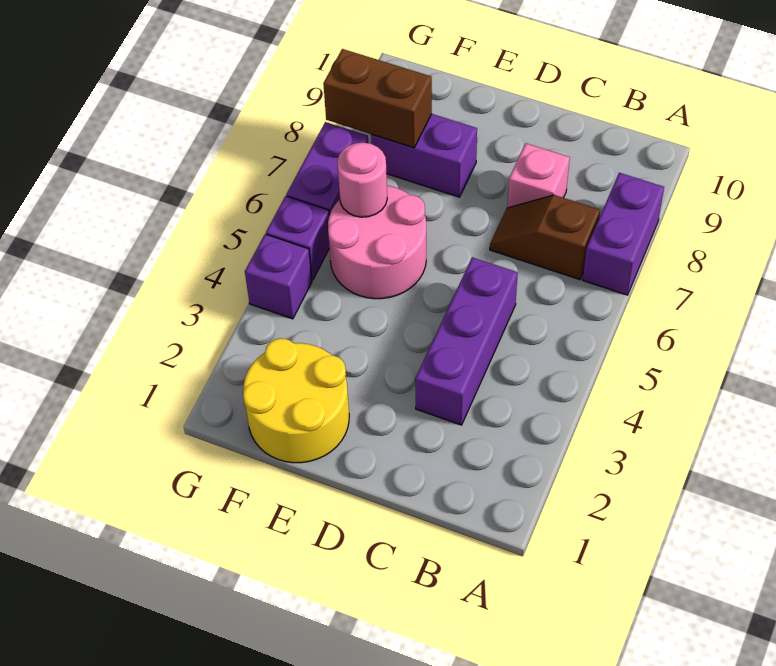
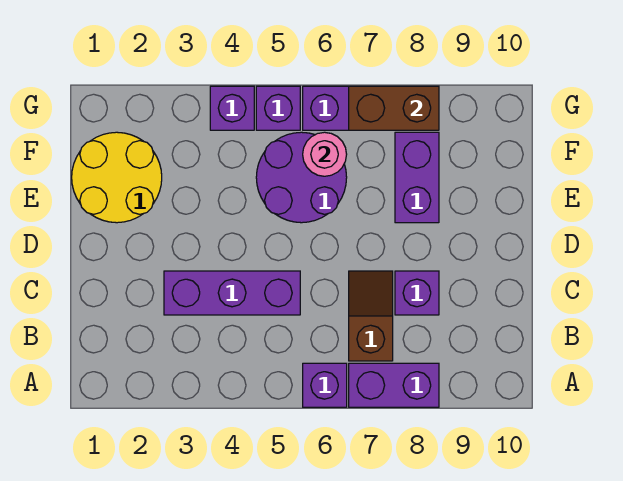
none -> purple 1x1 brick [303,363,347,407]
pink 1x1 brick [507,143,570,208] -> purple 1x1 brick [395,271,439,315]
pink 2x2 round brick [328,186,426,299] -> purple 2x2 round brick [256,132,347,223]
brown 1x2 brick [323,49,432,148] -> brown 1x2 brick turned to [349,86,439,130]

